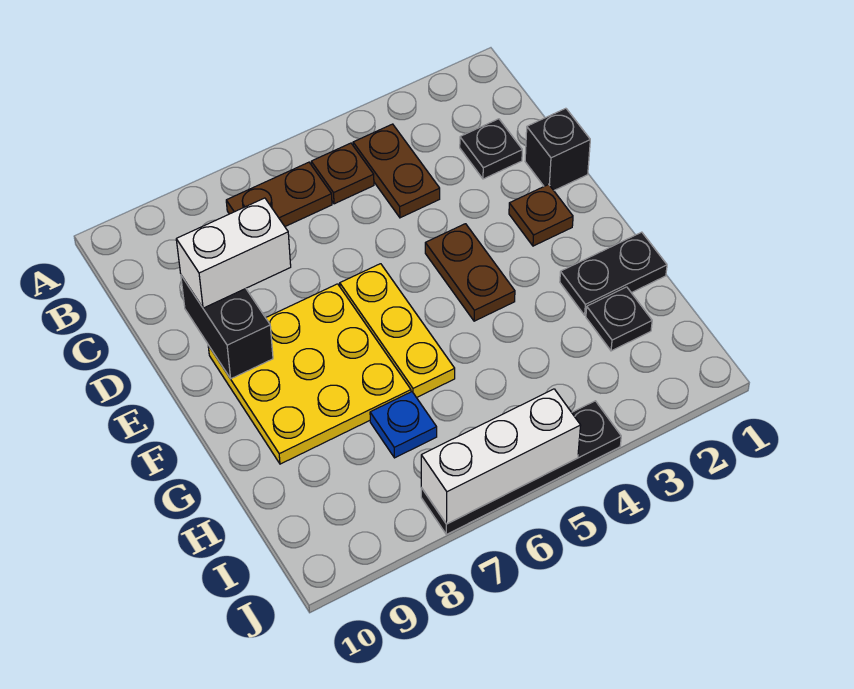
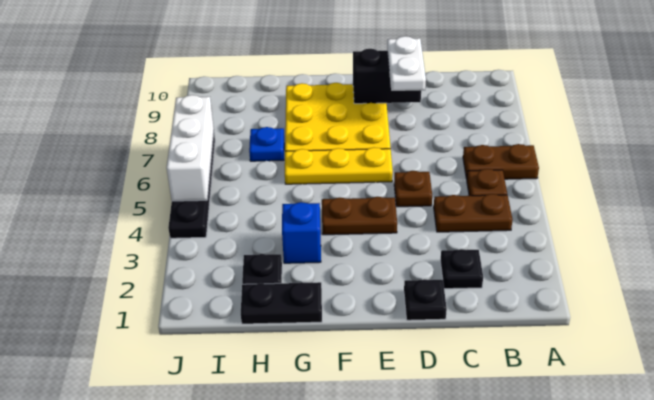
brown 1x2 plate [226,162,332,226] -> brown 1x2 plate turned to [463,144,539,179]
black 1x1 brick [525,108,590,190] -> black 1x1 plate [404,279,447,320]
white 1x2 brick [176,198,291,308] -> white 1x2 plate [387,36,426,91]
brown 1x1 plate [509,184,573,246] -> brown 1x1 plate moved to [394,171,432,207]
black 1x2 plate [560,232,667,315] -> black 1x2 plate turned to [241,282,322,324]
none -> blue 1x1 brick [282,202,321,263]

